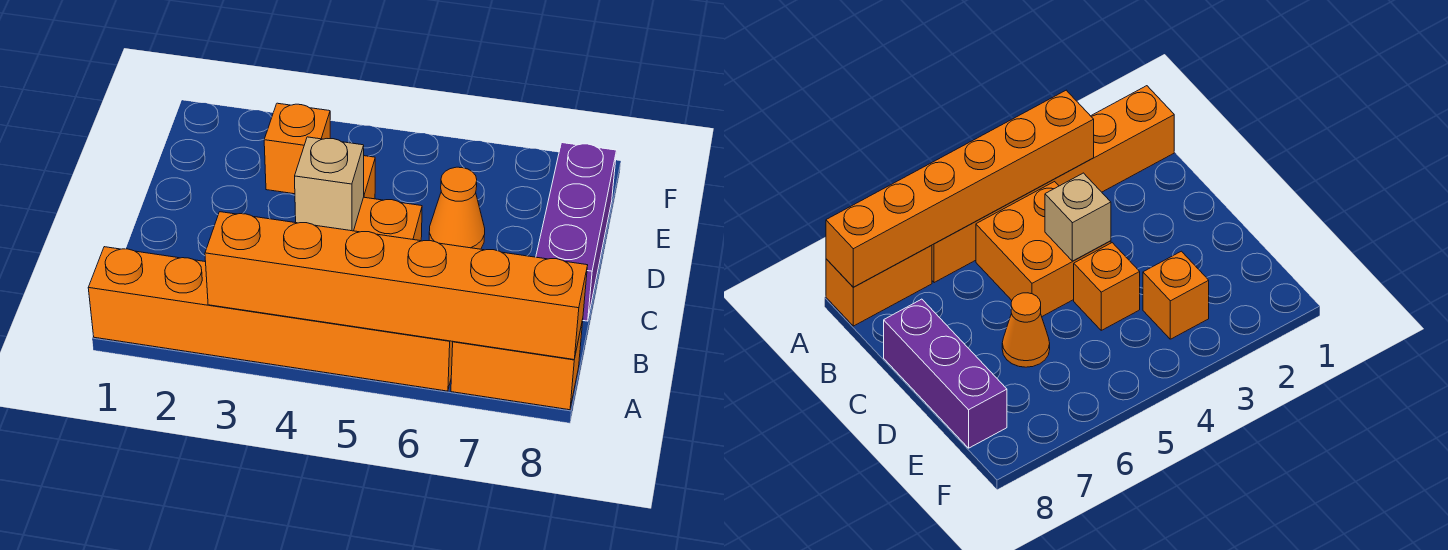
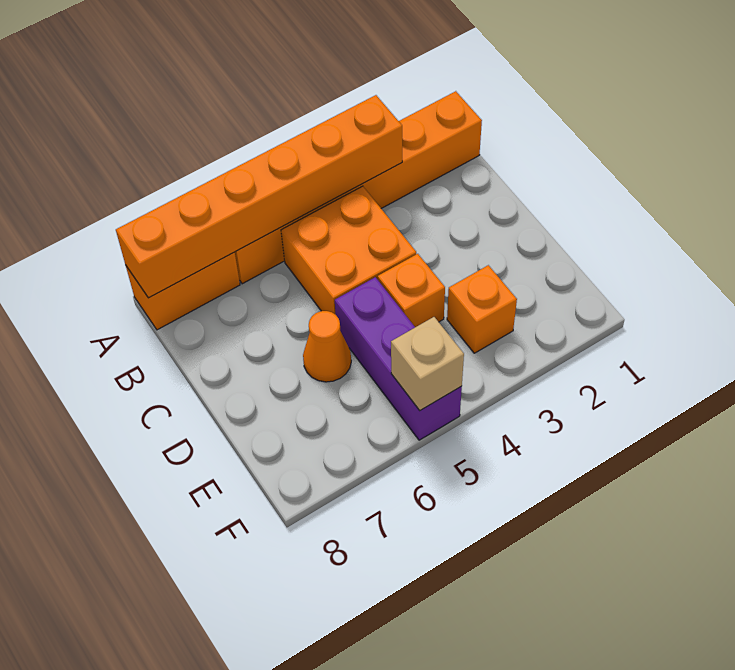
tan 1x1 brick [295,137,364,231] -> tan 1x1 brick moved to [391,317,464,410]
purple 1x3 brick [536,143,617,321] -> purple 1x3 brick moved to [335,277,462,440]

